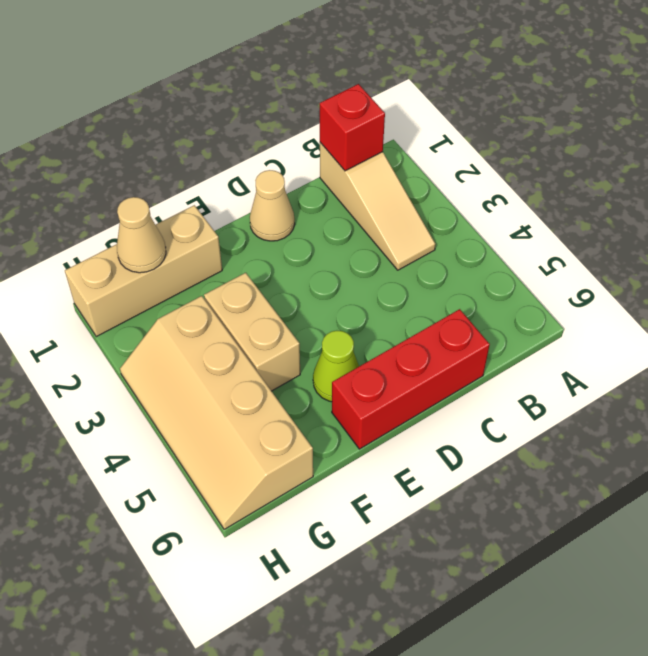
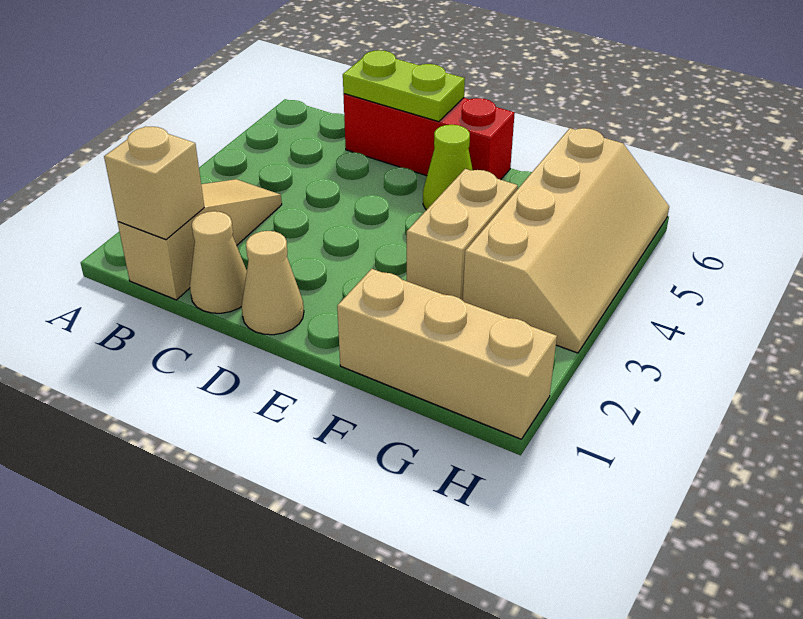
red 1x1 brick [320,84,385,171] -> tan 1x1 brick [104,126,204,240]
none -> lime 1x2 plate [343,50,465,122]
tan 1x1 cone [117,197,166,273] -> tan 1x1 cone moved to [190,211,247,313]

